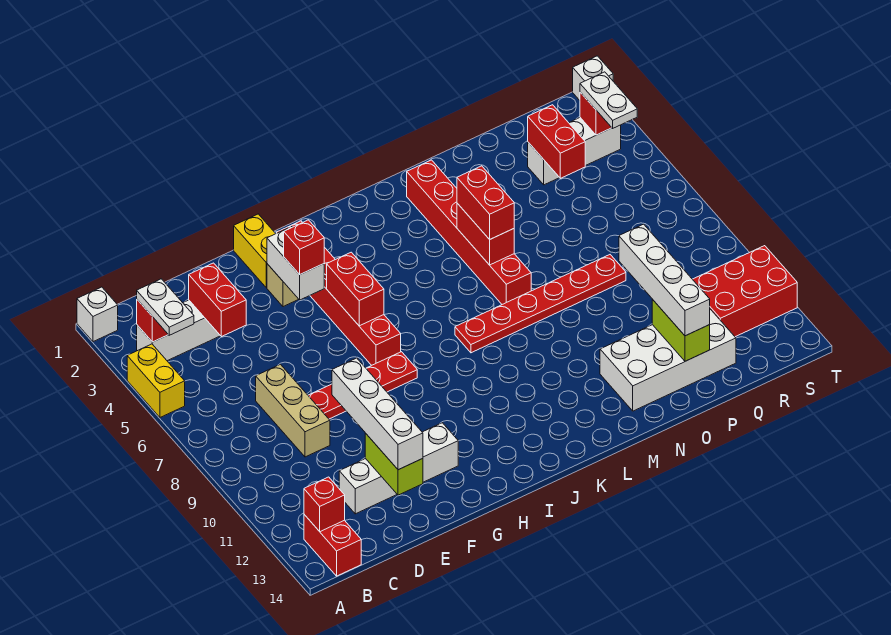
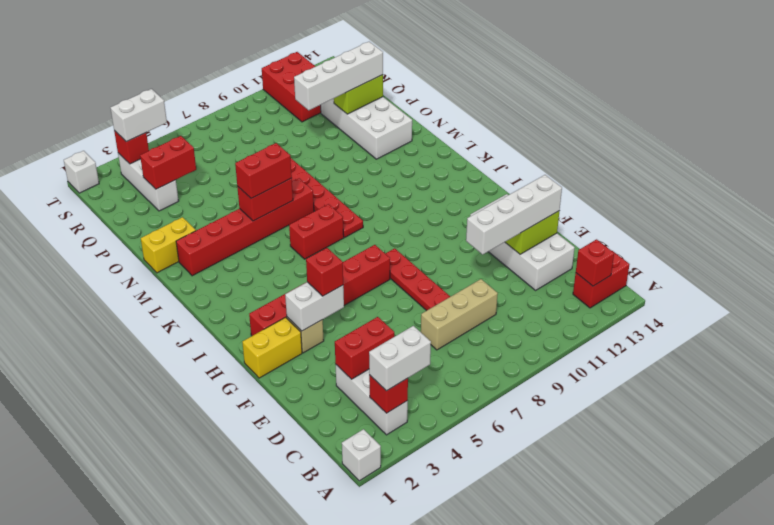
yellow 1x2 brick [127,344,185,417] -> yellow 1x2 brick moved to [141,217,196,273]
white 1x2 plate [137,279,194,335] -> white 1x2 brick [369,326,431,391]
white 1x4 brick [339,423,458,514] -> white 2x4 brick [470,194,575,290]
red 1x2 brick [327,252,384,326] -> red 1x2 brick moved to [289,204,344,259]
white 1x2 plate [580,72,637,128] -> white 1x2 brick [111,89,167,142]

